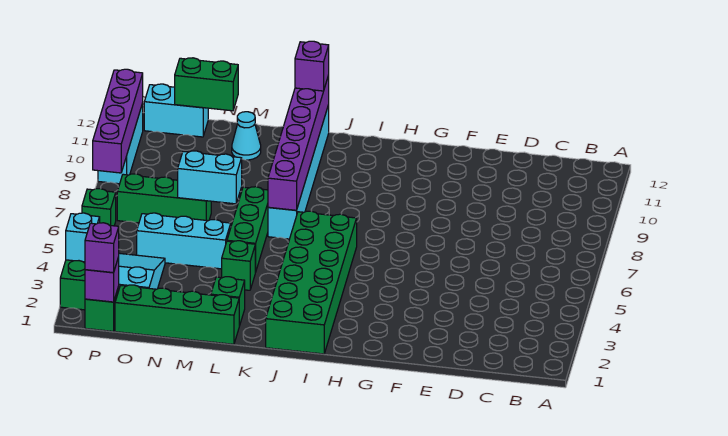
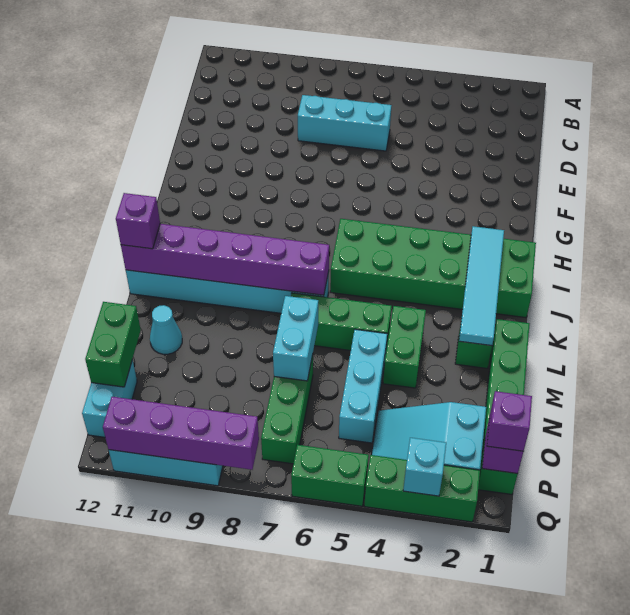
none -> cyan 1x3 brick [298,95,392,151]
none -> cyan 1x4 tile [459,226,504,346]
green 1x1 brick [222,241,255,290] -> green 1x2 brick [383,306,426,388]
green 1x1 brick [82,189,116,226] -> green 1x2 brick [291,445,369,506]

